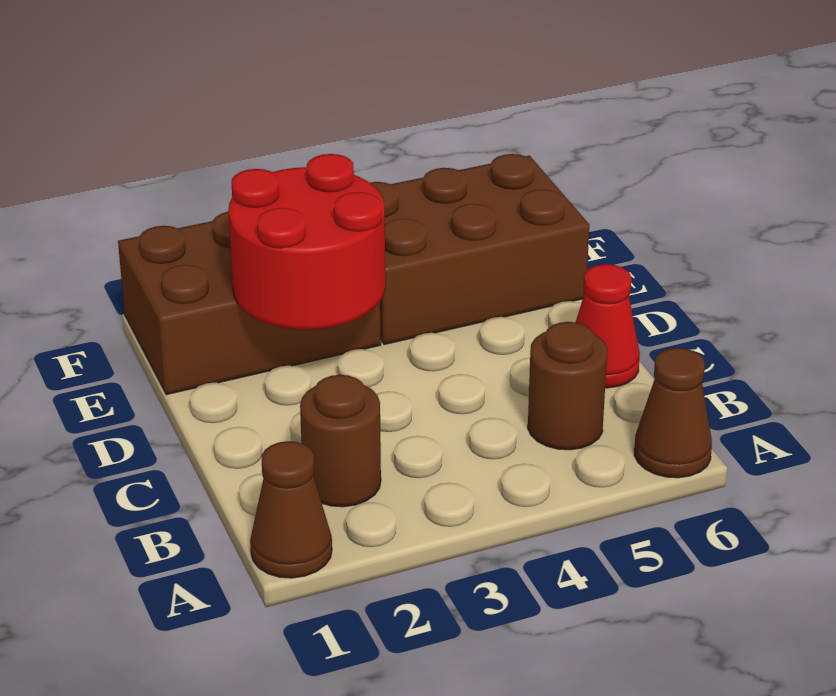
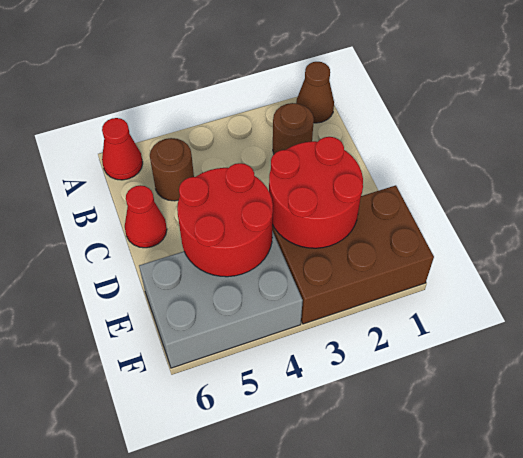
brown 1x1 cone [634,348,712,478] -> red 1x1 cone [102,118,143,180]
none -> red 2x2 round brick [177,163,273,277]
brown 2x3 brick [370,154,589,345] -> grey 2x3 brick [139,231,303,368]

